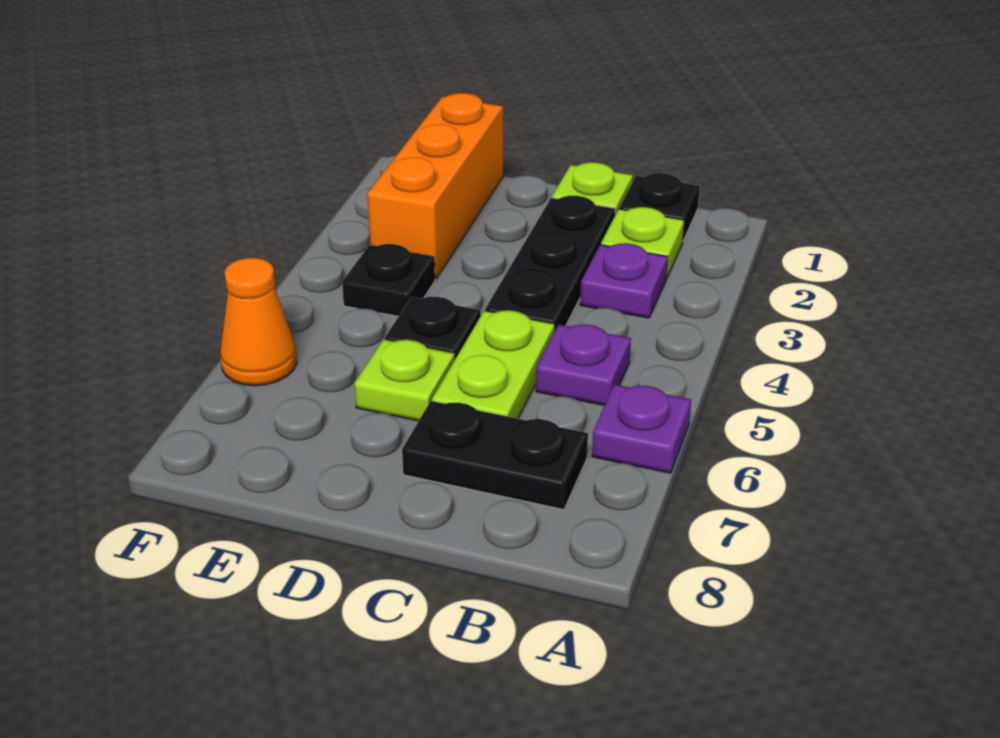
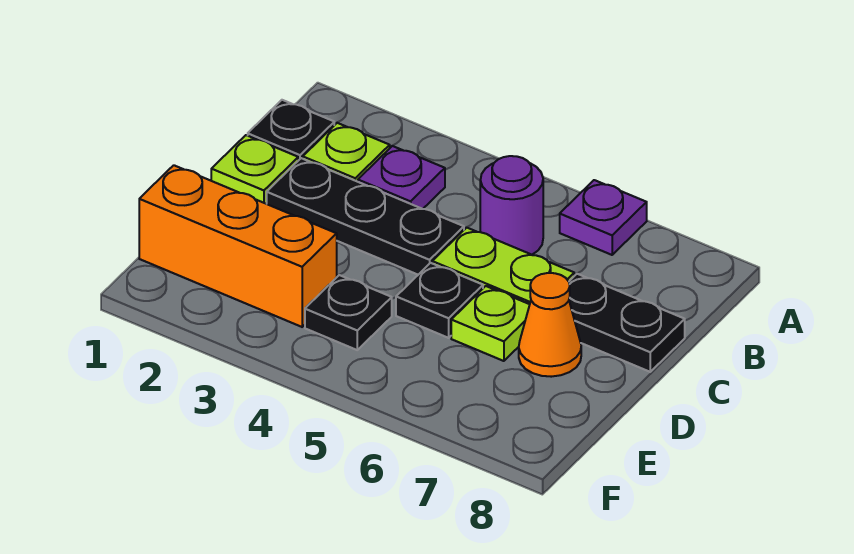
purple 1x1 plate [536,325,631,405] -> purple 1x1 round brick [480,156,543,255]
black 1x2 plate [402,401,588,510] -> black 1x2 plate turned to [569,274,685,372]
orange 1x1 cone [220,258,297,386] -> orange 1x1 cone moved to [519,273,581,377]

